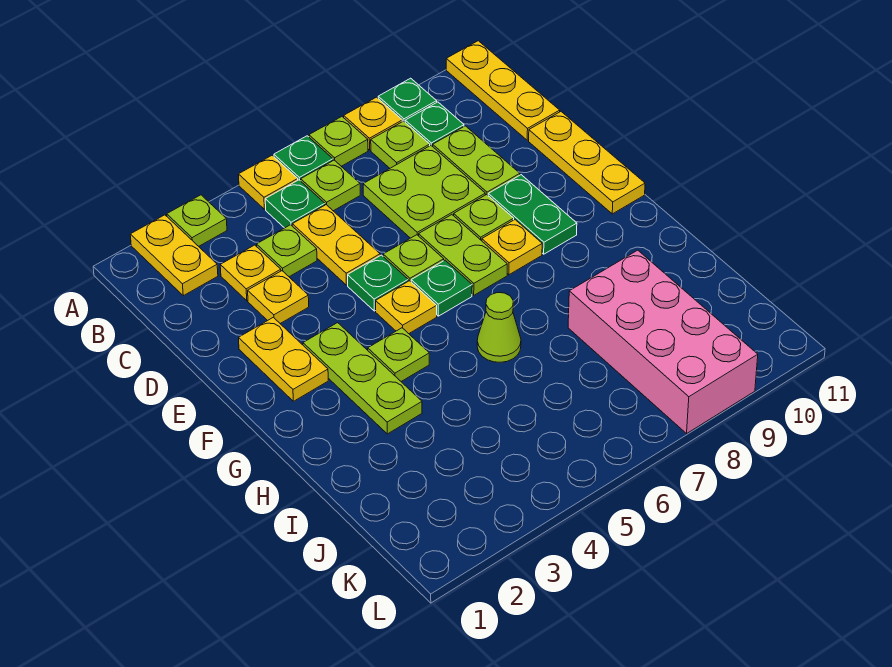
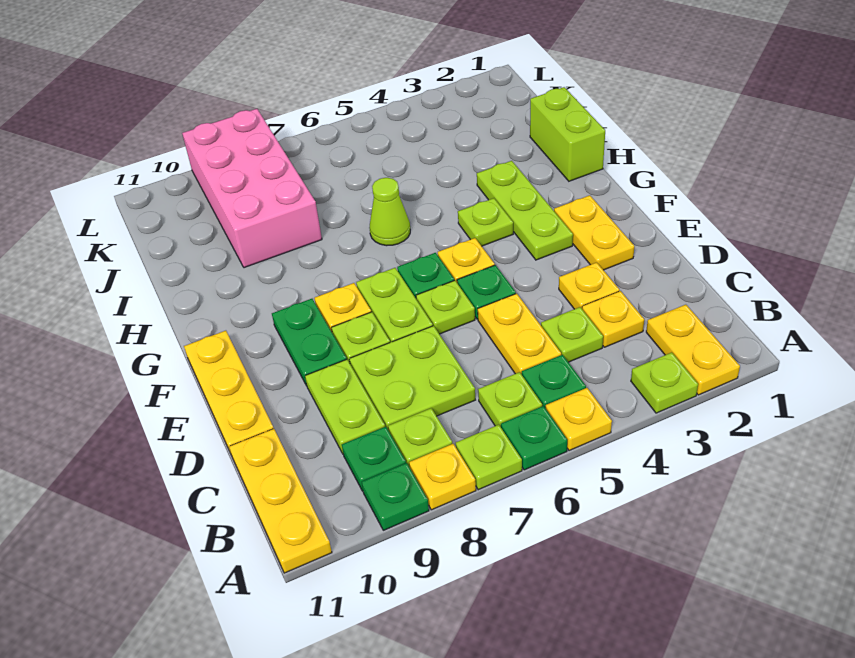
none -> lime 1x2 brick [530,87,605,181]

